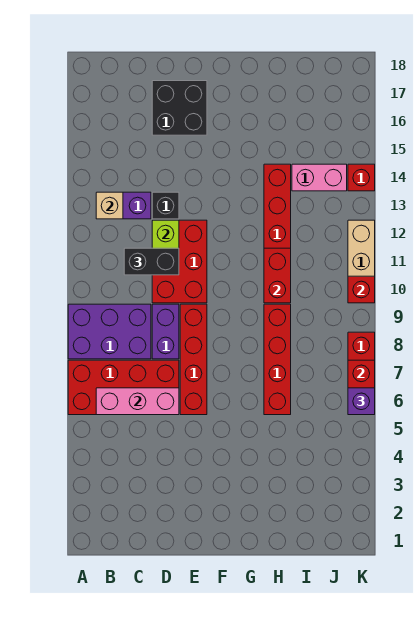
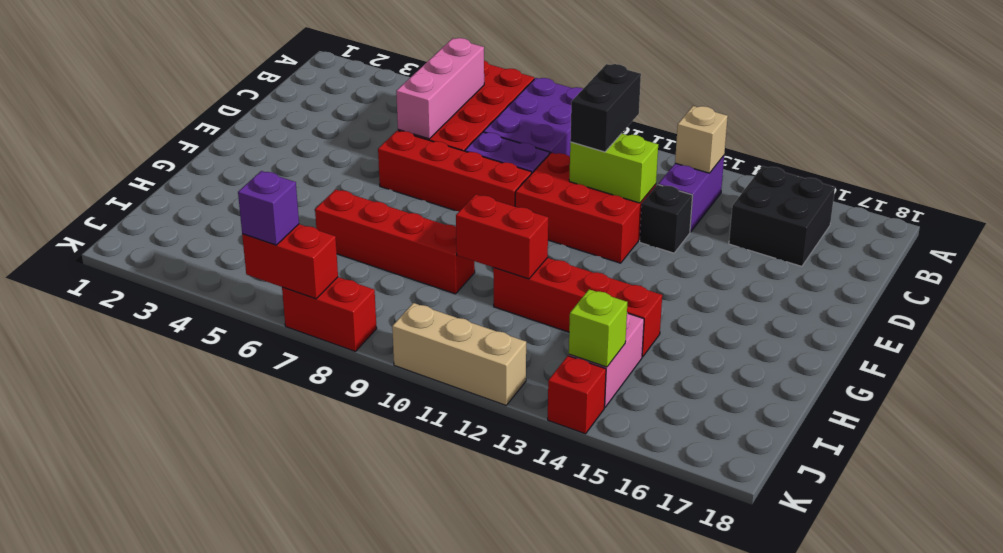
black 2x2 brick [152,81,207,135] -> black 2x2 brick moved to [729,166,835,266]
none -> lime 1x1 brick [569,289,627,367]
red 1x1 brick [348,276,375,303] -> none

